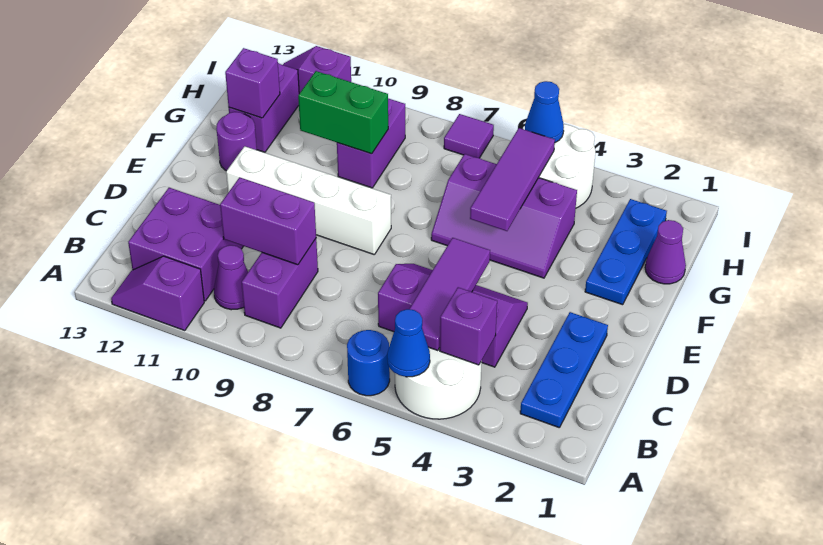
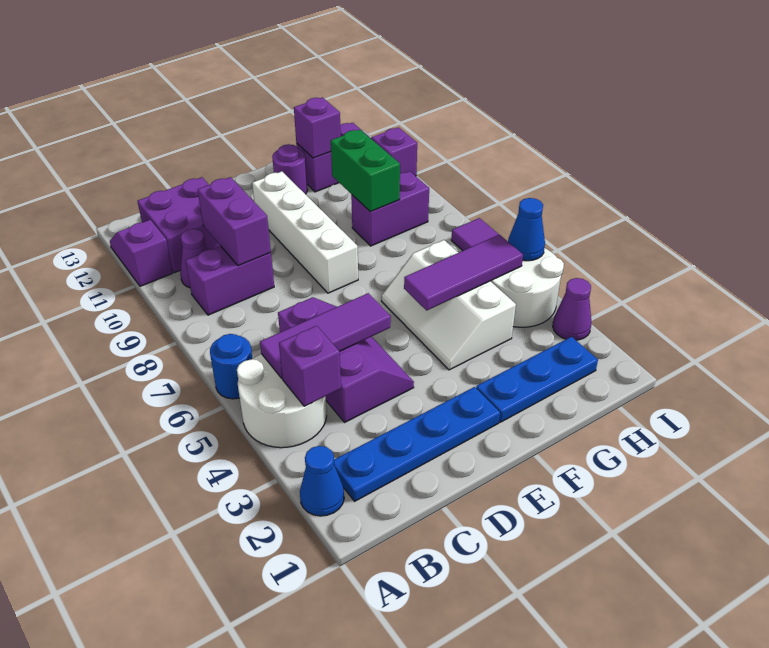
blue 1x1 cone [387,309,430,377] -> blue 1x1 cone moved to [300,446,344,516]
blue 1x3 plate [520,312,608,428] -> blue 1x4 plate [334,387,500,501]
purple 2x3 slope [431,154,577,278] -> white 2x3 slope [382,240,516,370]
purple 1x1 cone [645,220,686,284] -> purple 1x1 cone moved to [553,278,591,340]

